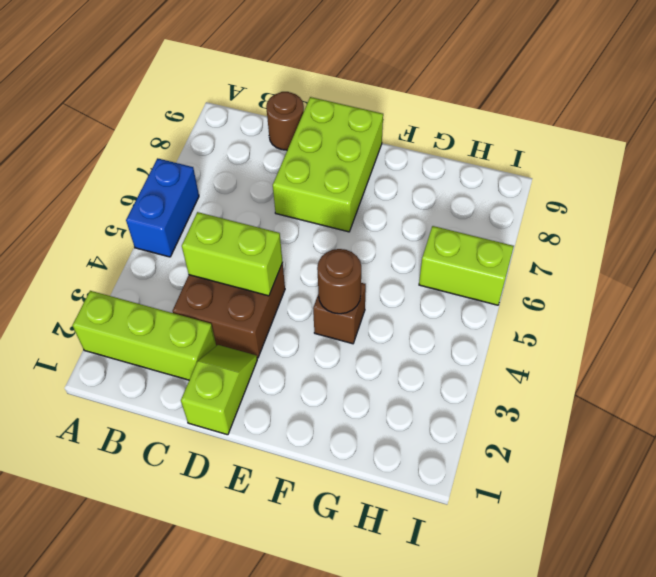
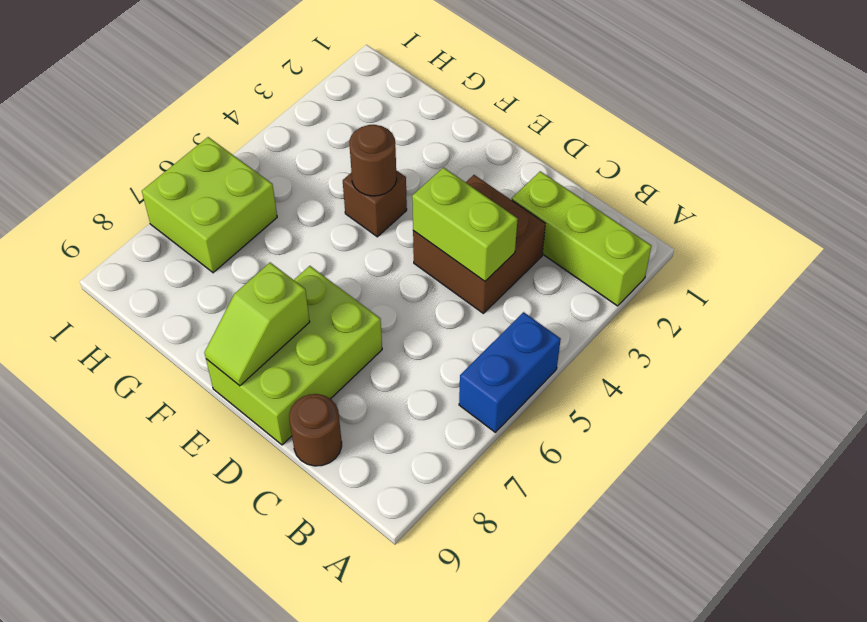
lime 1x2 slope [181,345,257,435] -> lime 1x2 slope moved to [204,262,310,386]
lime 1x2 brick [419,226,514,305] -> lime 2x2 brick [142,137,277,273]

